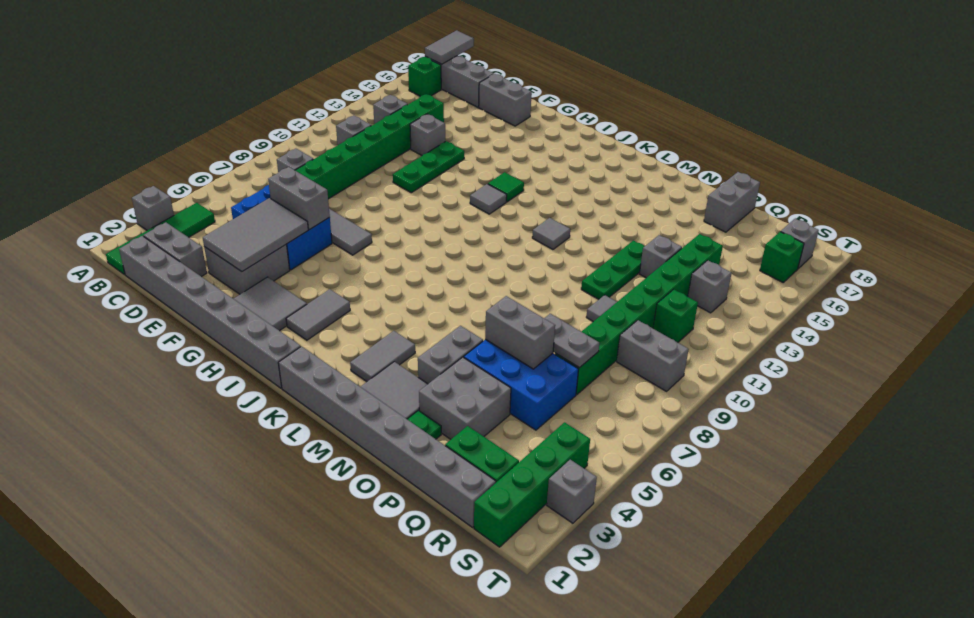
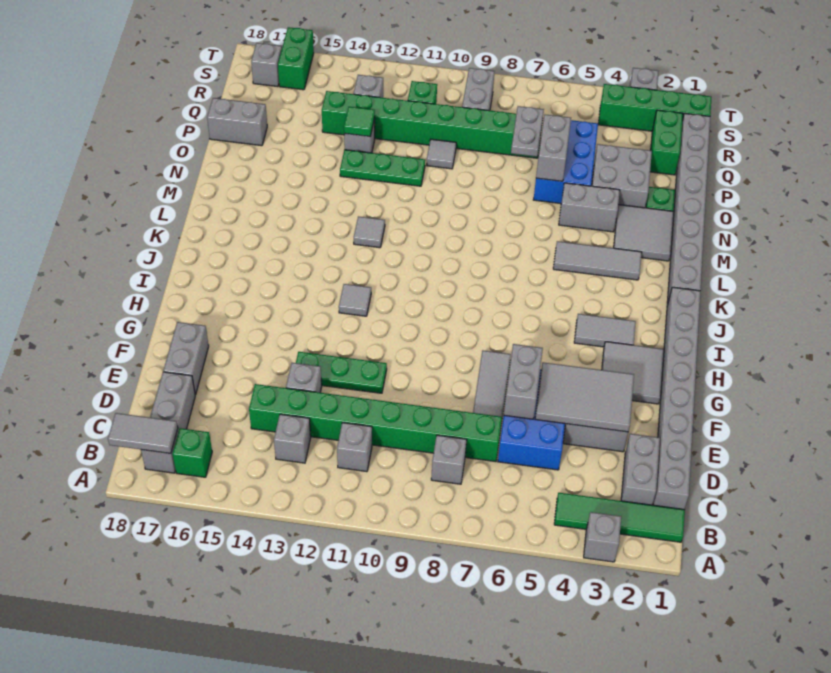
green 1x1 tile [488,172,524,202] -> green 1x1 tile moved to [344,107,375,136]
grey 1x2 tile [350,331,415,382] -> grey 1x3 tile [553,241,642,280]
green 1x1 brick [760,232,804,282] -> green 1x2 brick [278,27,314,90]

